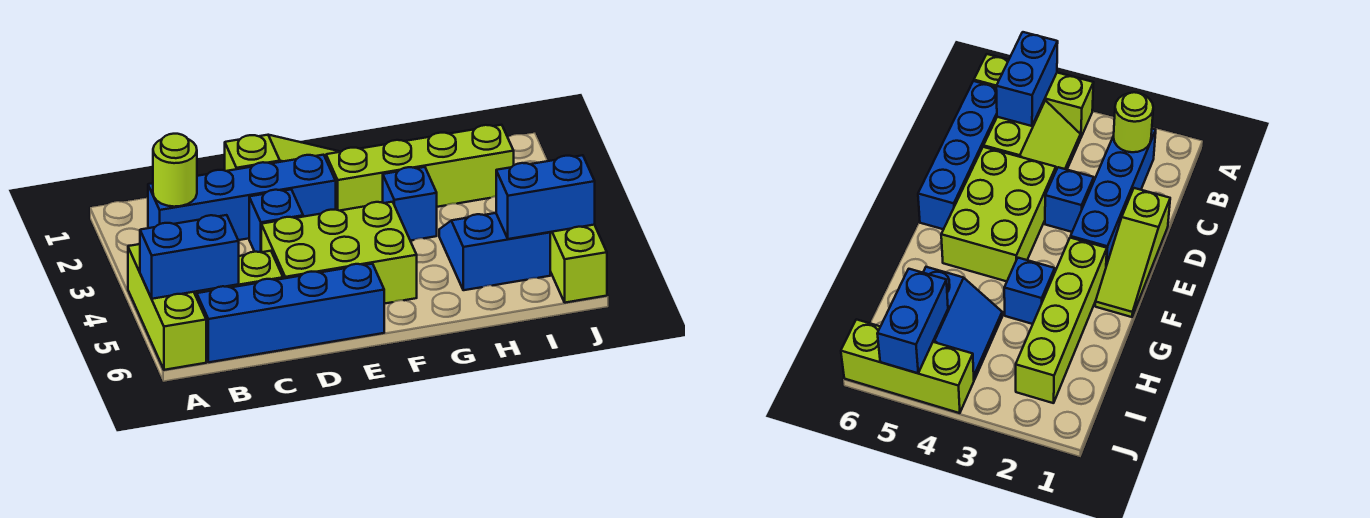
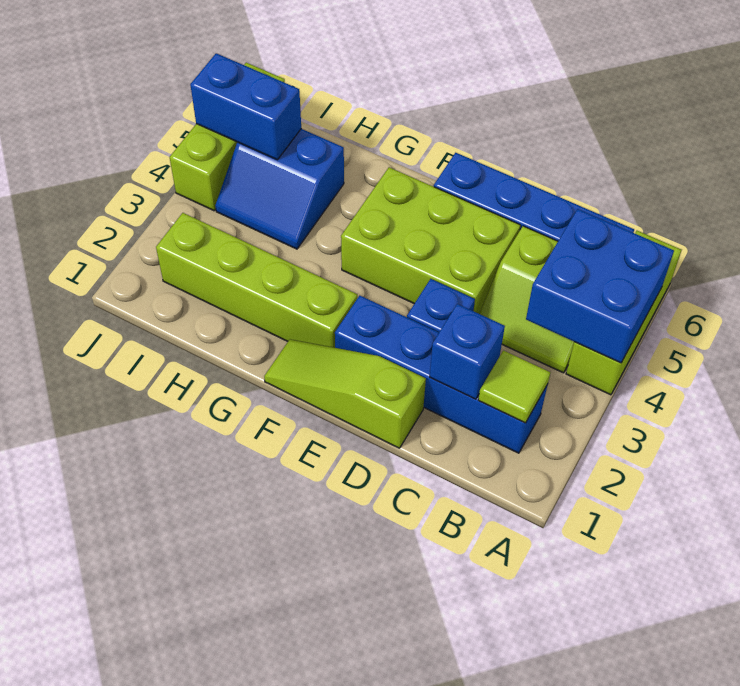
blue 1x2 brick [140,215,239,299] -> blue 2x2 brick [526,209,674,363]
lime 1x1 round brick [153,134,197,207] -> lime 1x1 tile [478,350,550,423]
blue 1x1 brick [383,167,437,241] -> blue 1x1 brick moved to [430,304,505,399]

